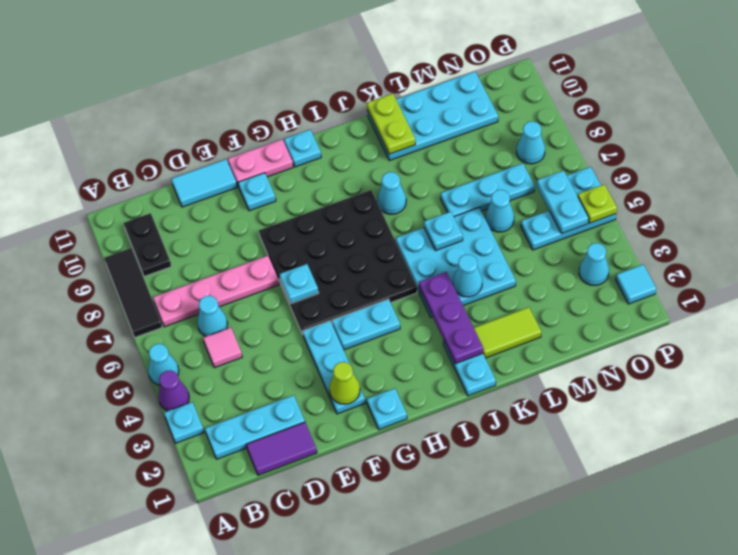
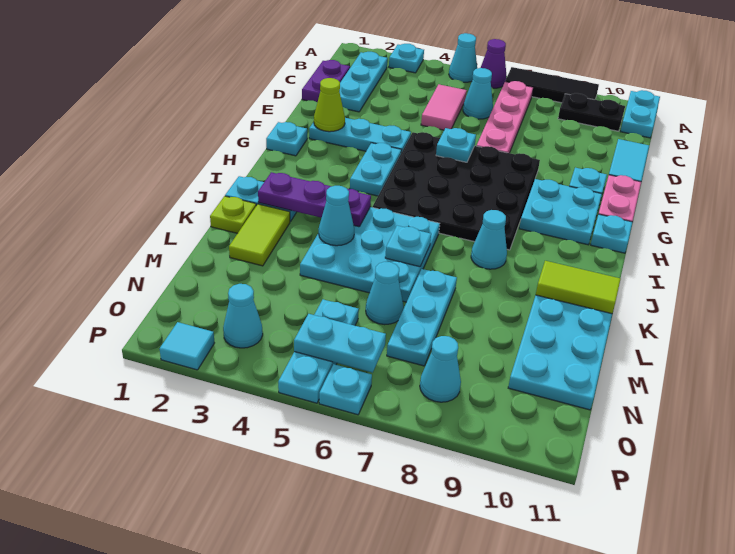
purple 1x1 cone [158,370,189,411] -> purple 1x1 cone moved to [481,39,507,88]
none -> cyan 1x2 plate [620,90,660,138]
purple 1x2 tile [246,422,317,475] -> purple 1x2 plate [302,60,350,102]
pink 1x1 tile [203,327,242,368] -> pink 1x2 tile [421,84,467,130]
none -> cyan 2x2 plate [519,179,602,245]
lime 1x2 plate [367,94,415,154] -> lime 1x2 tile [536,261,621,314]
lime 1x1 plate [578,184,617,223] -> lime 1x1 plate moved to [210,196,256,233]

